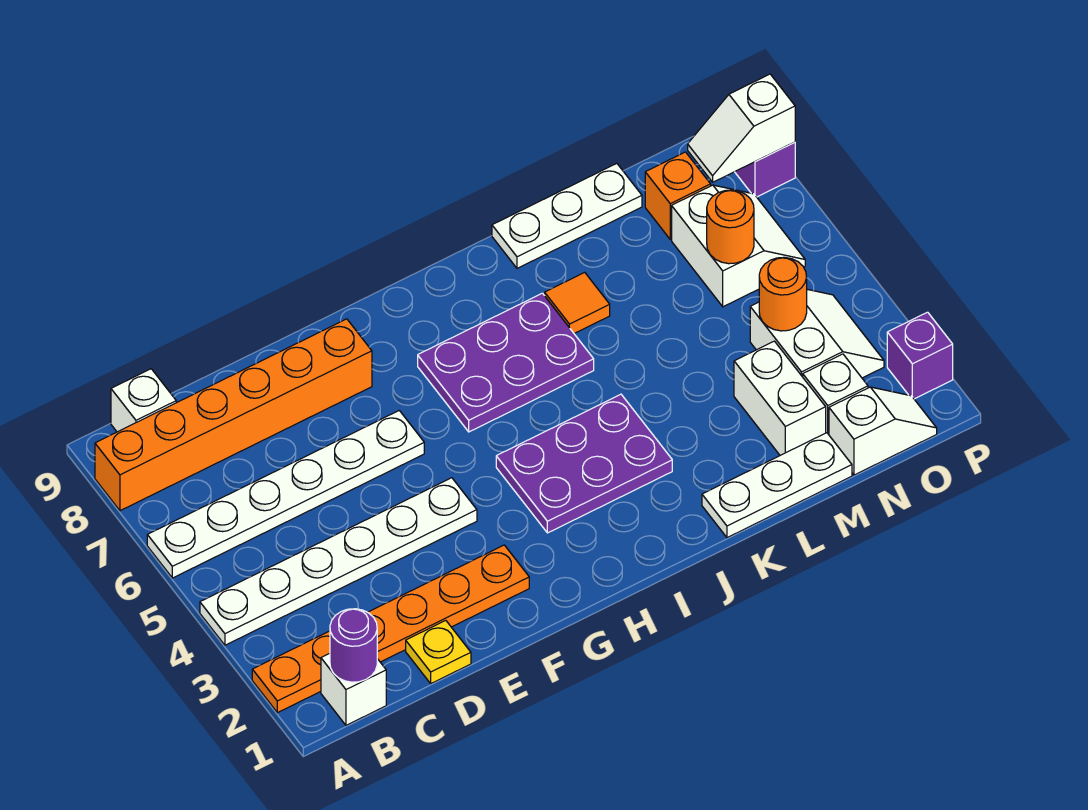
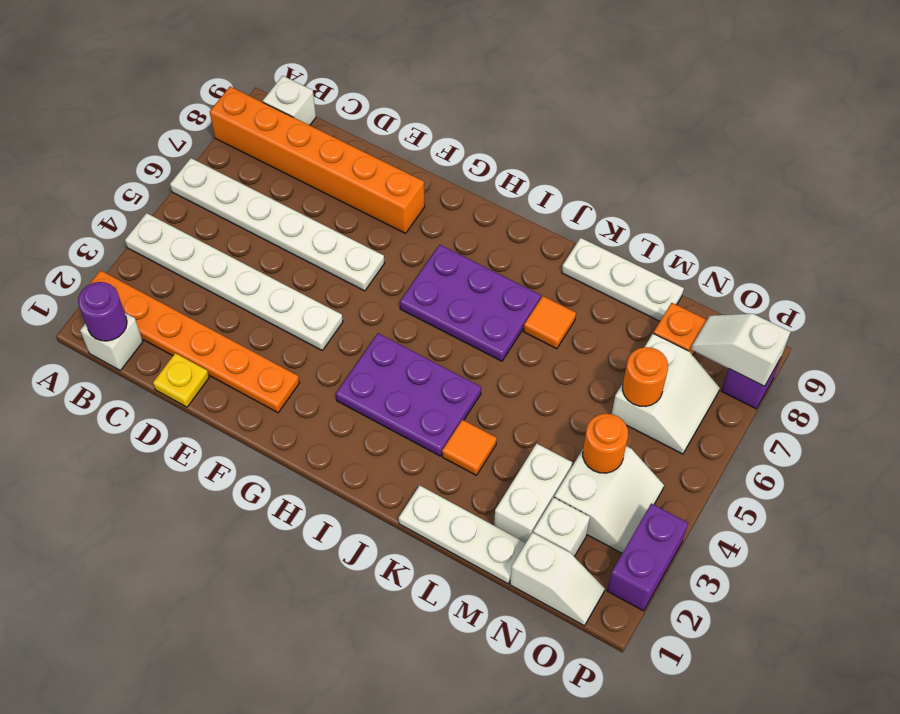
none -> orange 1x1 tile [442,420,497,475]
purple 1x1 brick [887,312,953,399] -> purple 1x2 brick [607,504,688,611]

